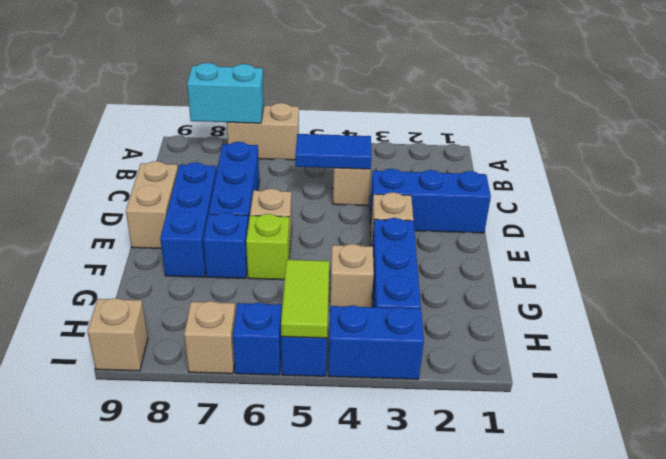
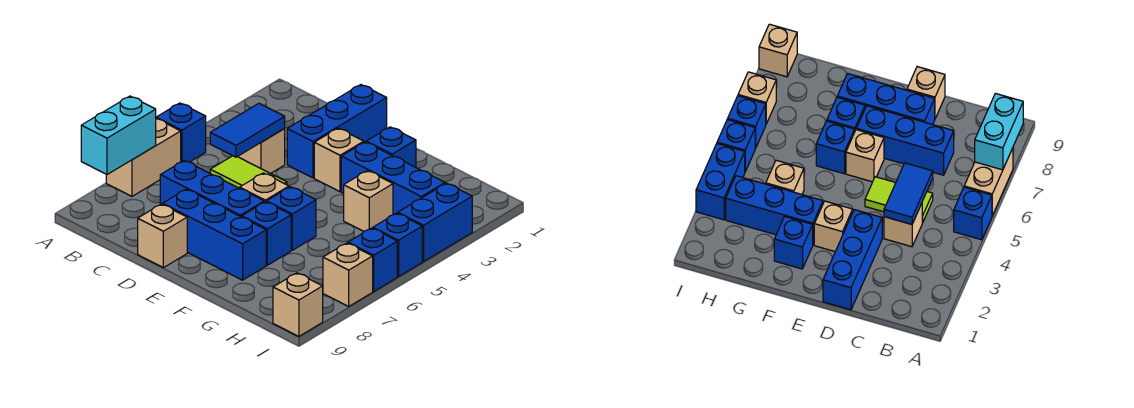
none -> blue 1x1 brick [156,103,206,162]
tan 1x2 brick [126,161,178,248] -> tan 1x1 brick [138,204,187,268]
none -> blue 1x1 brick [366,127,416,167]
lime 1x1 brick [246,214,289,280] -> blue 1x1 brick [267,187,316,250]
lime 1x2 tile [281,260,329,338] -> lime 1x2 tile moved to [210,156,287,188]

